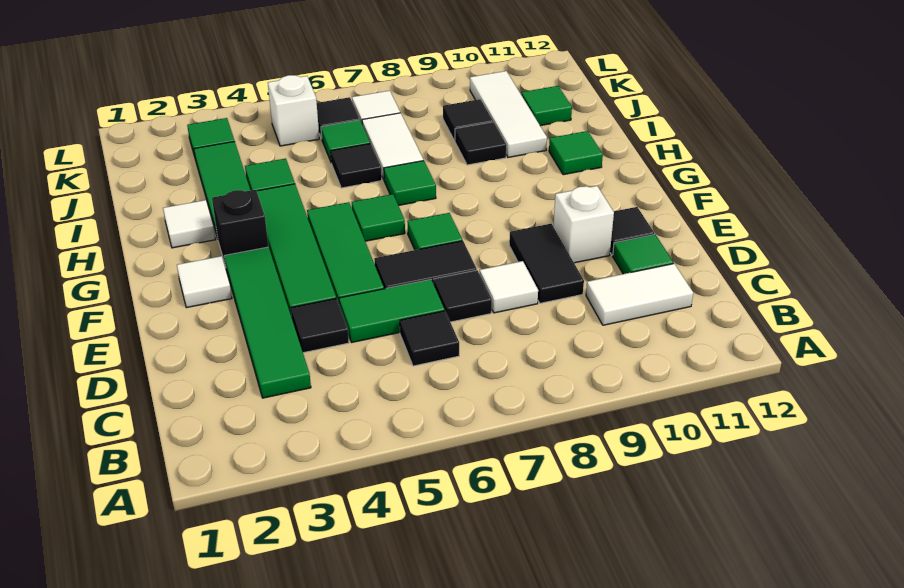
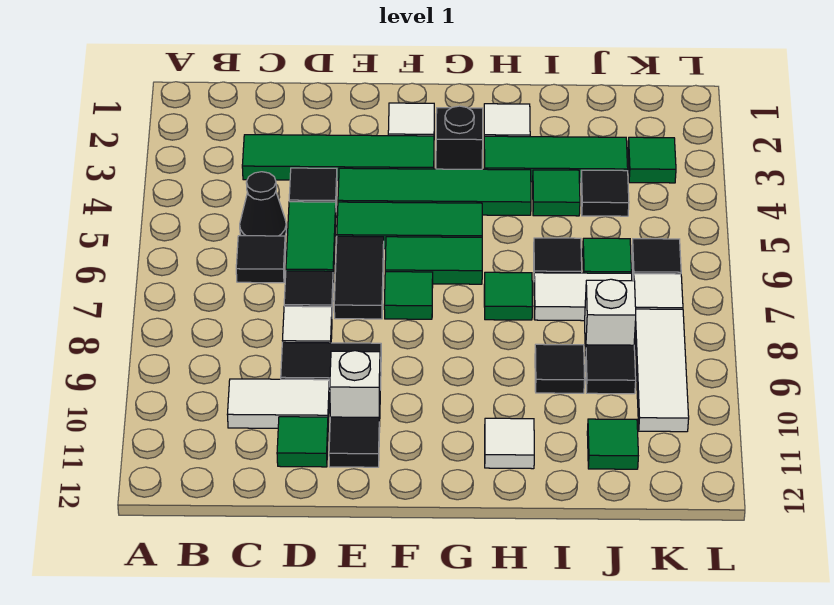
none -> black 1x1 cone [240,172,286,236]
white 1x2 tile [586,264,693,325] -> white 1x2 tile turned to [227,379,330,428]
green 1x1 tile [352,194,405,241] -> green 1x2 tile [385,237,482,284]
green 1x1 tile [549,131,603,175] -> white 1x1 tile [485,418,534,469]
white 1x3 tile [470,71,547,157] -> white 1x3 tile turned to [635,309,689,432]
none -> black 1x1 tile [581,170,629,216]
white 1x1 brick [268,75,319,146] -> white 1x1 brick moved to [585,279,636,355]

